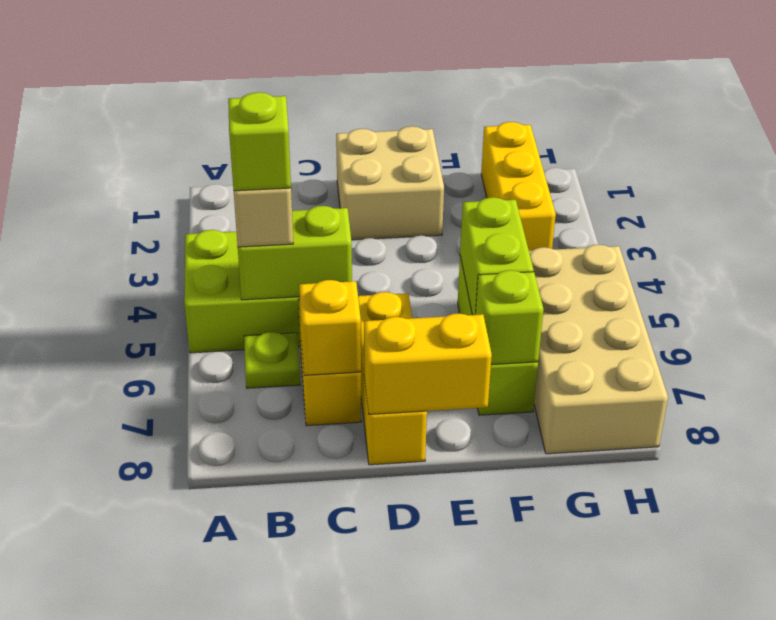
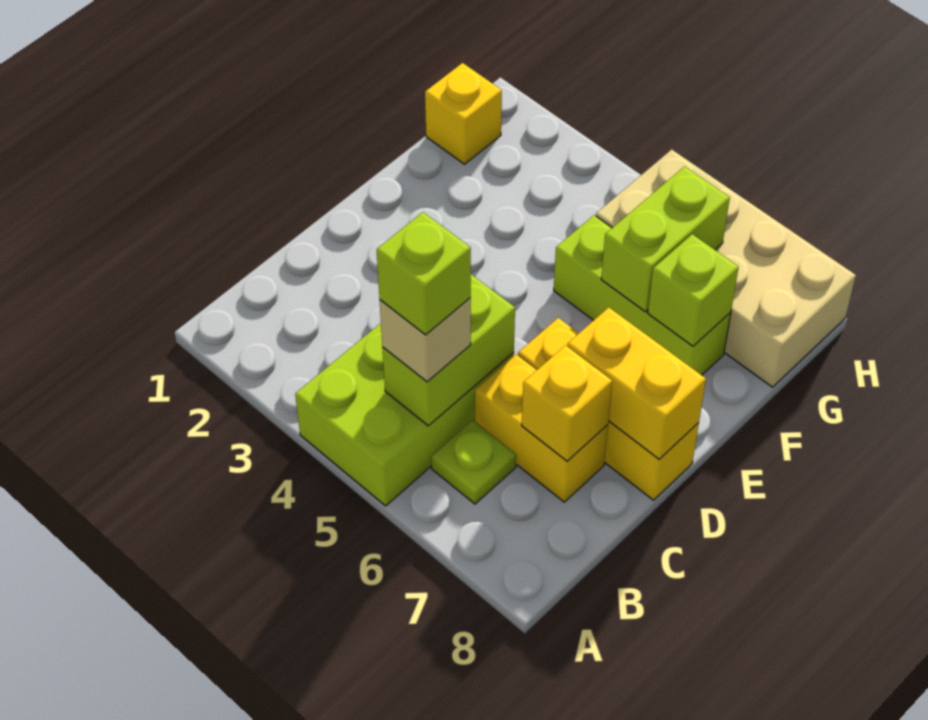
tan 2x2 brick [336,126,444,240] -> none
yellow 1x2 brick [364,313,492,414] -> yellow 1x2 brick turned to [567,307,706,459]
lime 1x2 brick [460,197,534,315] -> lime 1x2 brick turned to [601,166,730,312]
yellow 1x3 brick [481,122,556,251] -> yellow 1x1 brick [425,63,502,164]

